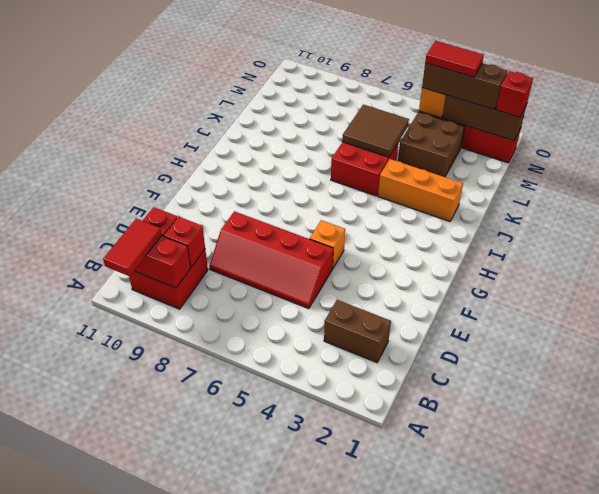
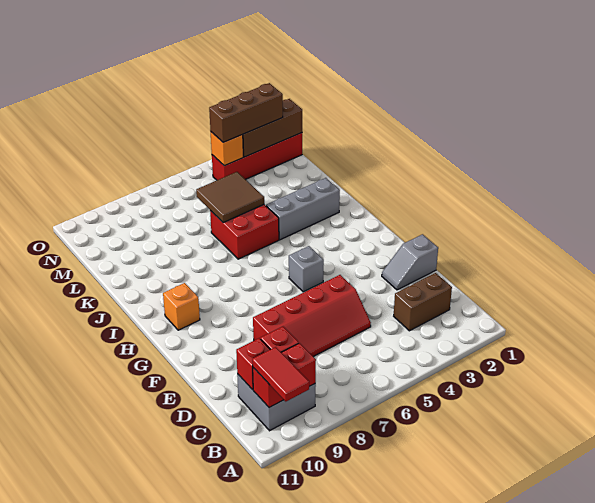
red 2x2 brick [129,250,208,309] -> grey 2x2 brick [237,374,316,431]
none -> grey 1x2 slope [382,234,438,290]
orange 1x1 brick [310,220,345,268] -> orange 1x1 brick moved to [163,283,200,330]
none -> grey 1x1 brick [289,246,324,292]
orange 1x3 brick [378,159,463,221] -> grey 1x3 brick [266,178,340,240]
brown 2x2 brick [398,112,465,177] -> none
red 1x1 brick [496,71,533,117] -> none
red 1x2 tile [425,41,484,77] -> none

